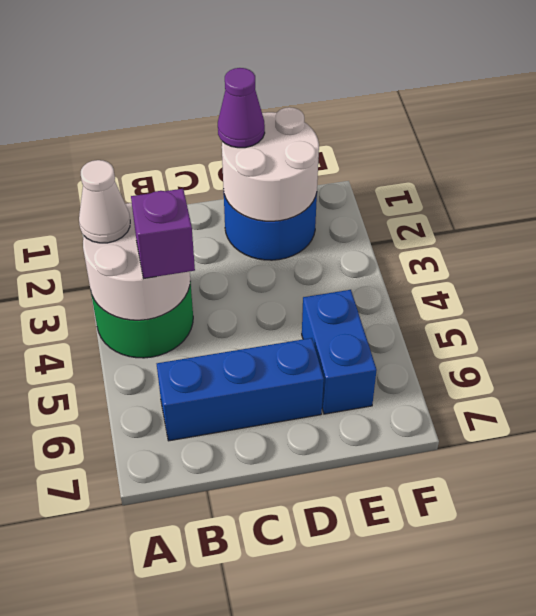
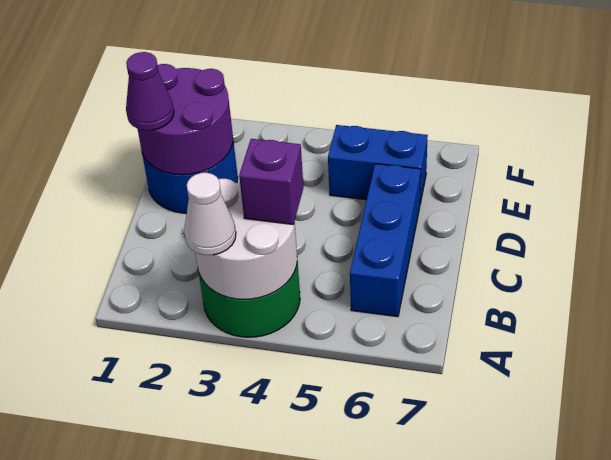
white 2x2 round brick [222,107,319,221] -> purple 2x2 round brick [138,64,233,175]

